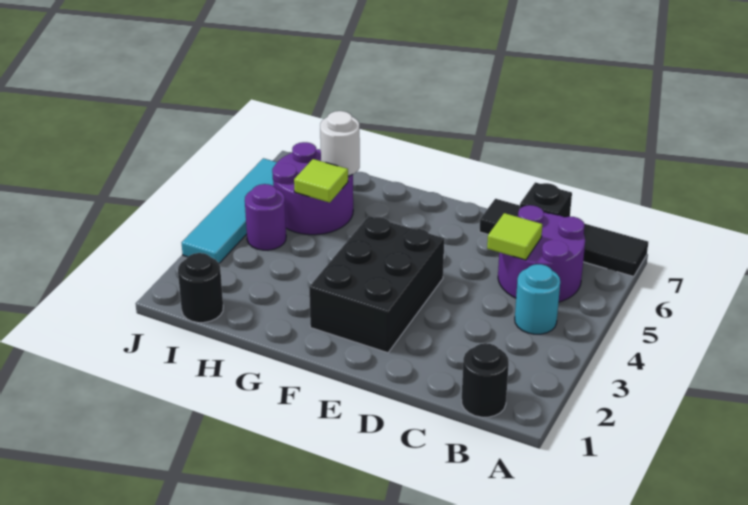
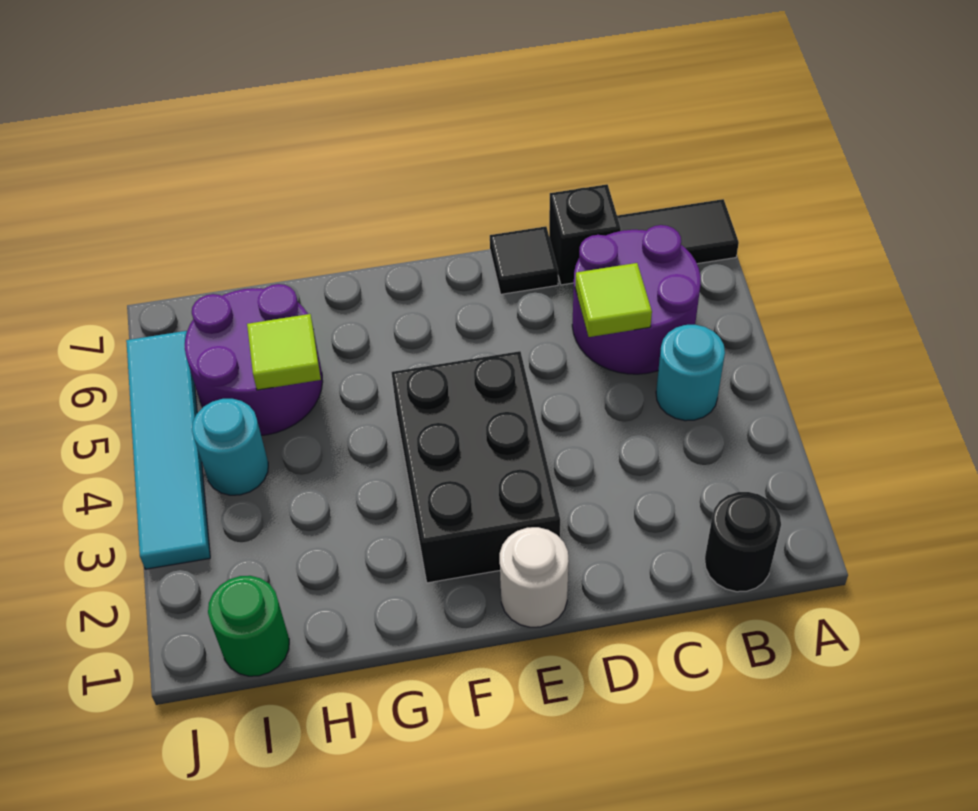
white 1x1 round brick [320,111,360,176] -> white 1x1 round brick moved to [500,527,569,627]
black 1x1 round brick [178,253,223,323] -> green 1x1 round brick [208,576,289,676]
purple 1x1 round brick [245,184,286,250] -> cyan 1x1 round brick [192,399,268,495]

